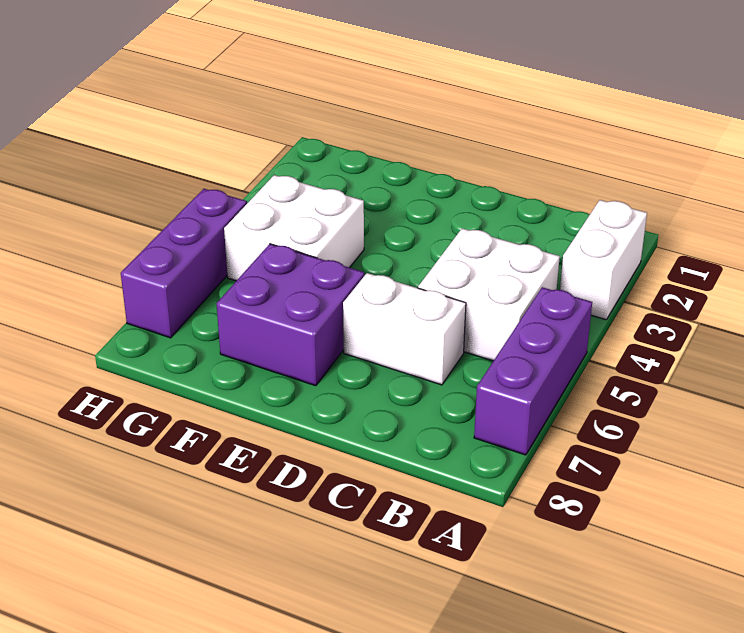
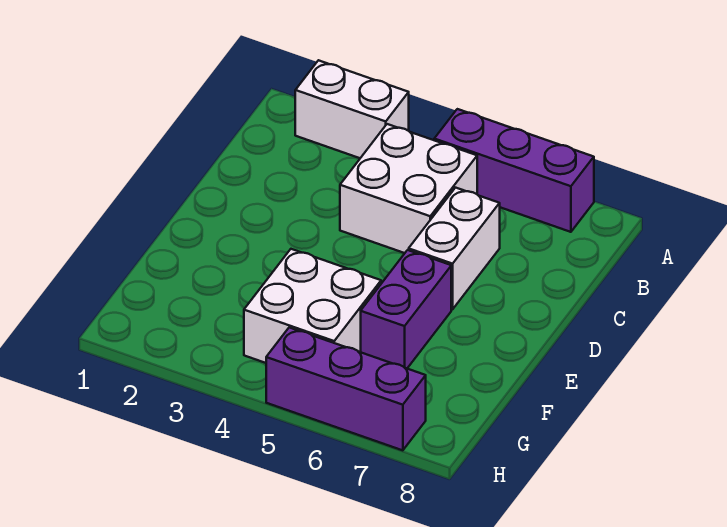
purple 2x2 brick [216,244,364,386] -> purple 1x2 brick [361,250,451,368]

